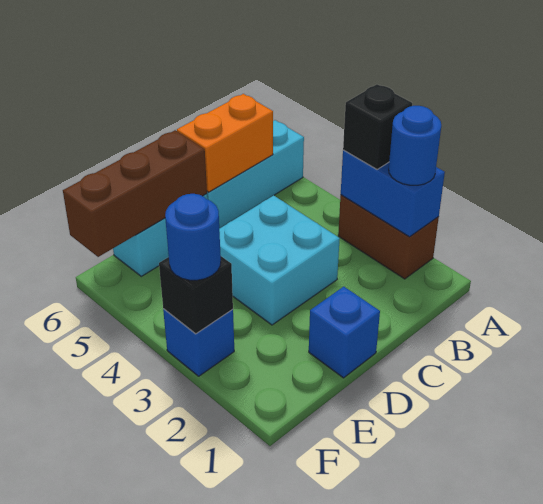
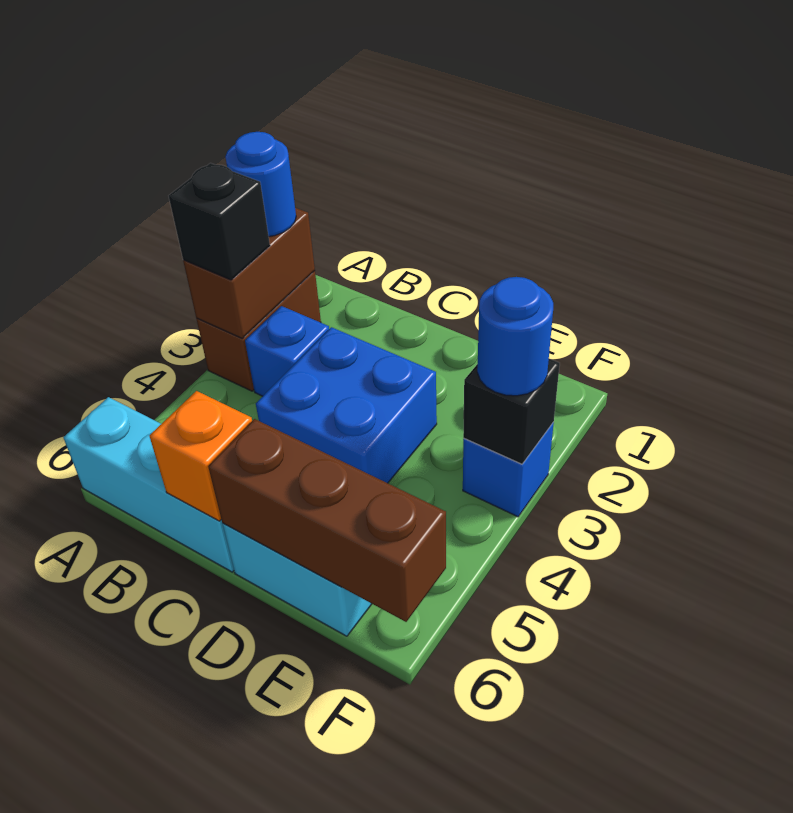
blue 1x2 brick [341,150,445,237] -> brown 1x2 brick [183,208,315,338]
orange 1x2 brick [177,94,273,192] -> orange 1x1 brick [149,391,252,521]
cyan 2x2 brick [219,195,340,325] -> blue 2x2 brick [256,327,437,483]
blue 1x1 brick [309,287,380,378] -> blue 1x1 brick moved to [245,306,329,396]

